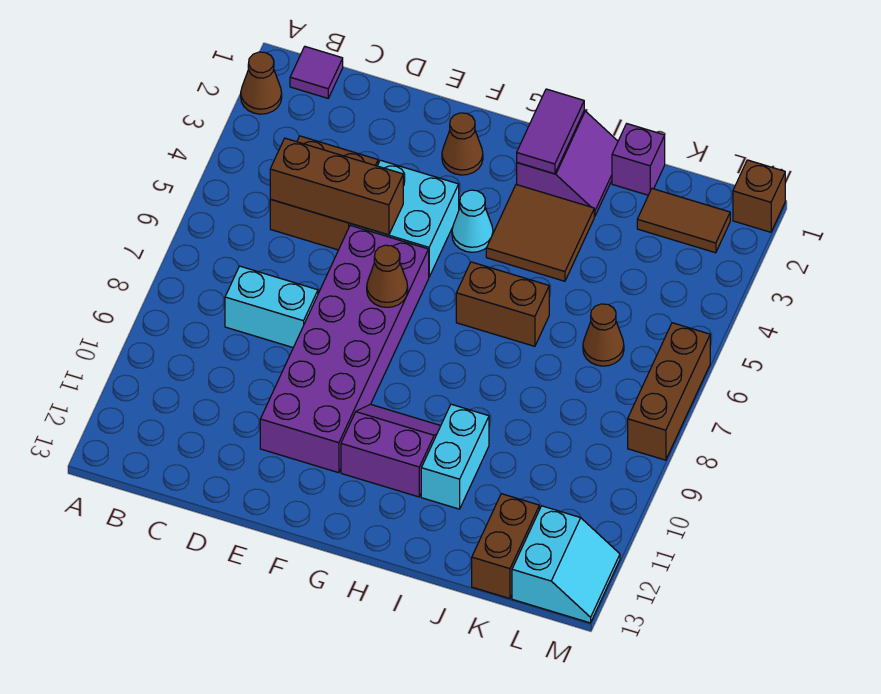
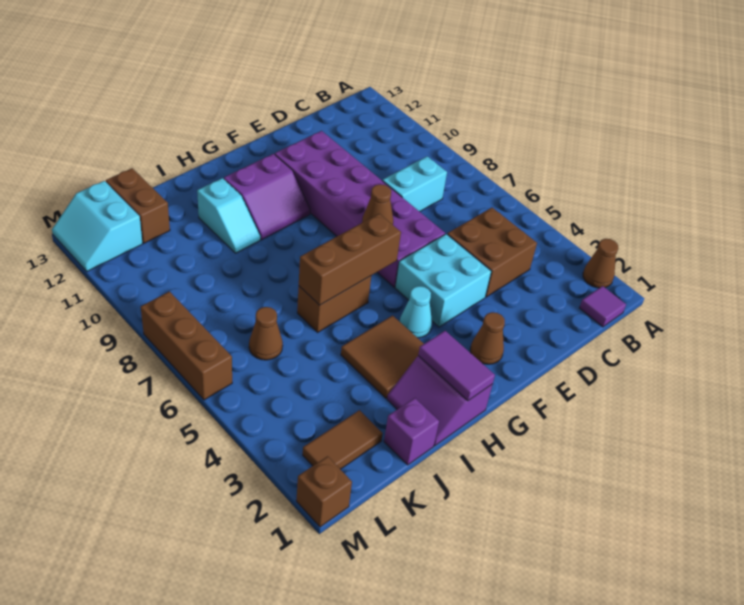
brown 1x3 brick [270,138,403,235] -> brown 1x3 brick moved to [299,214,401,305]
cyan 1x2 brick [421,404,489,509] -> cyan 1x2 slope [197,178,260,253]

